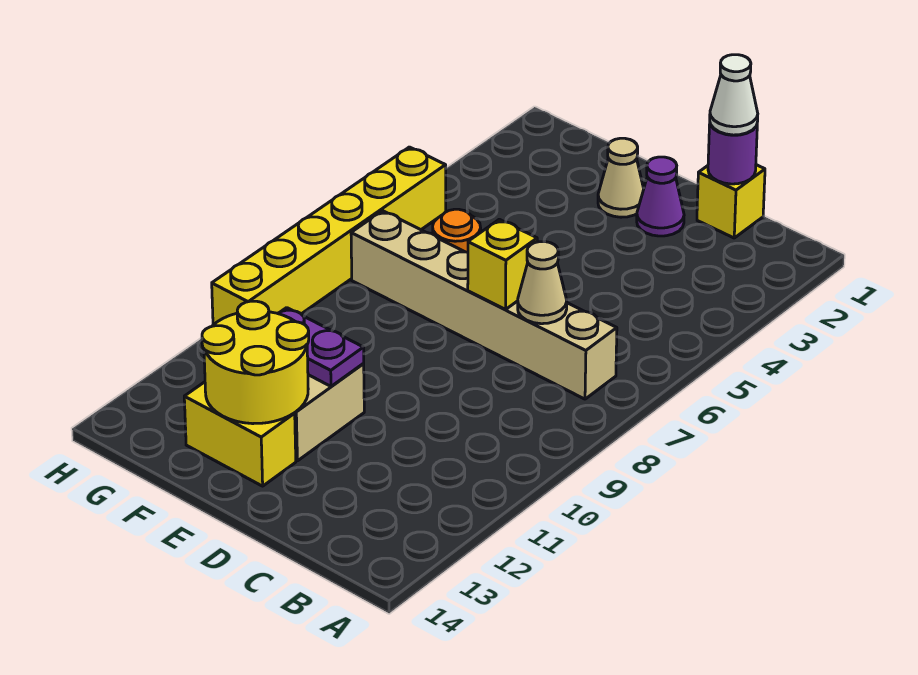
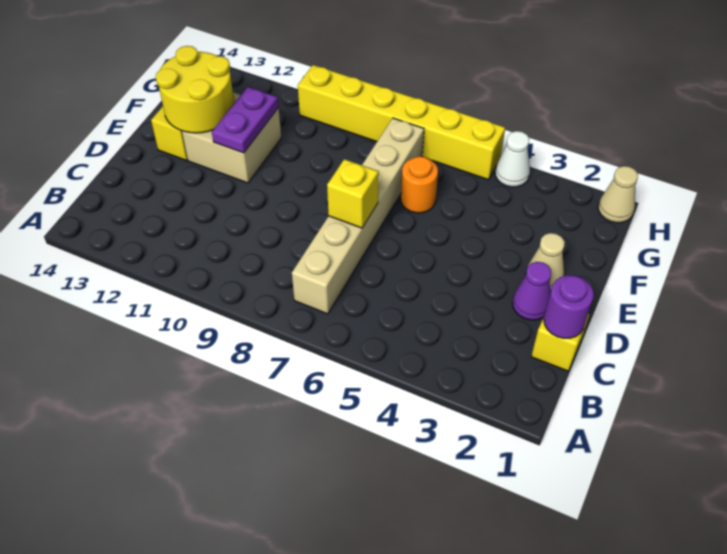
white 1x1 cone [710,55,758,135] -> white 1x1 cone moved to [495,131,530,187]
tan 1x1 cone [518,242,567,324] -> tan 1x1 cone moved to [598,166,638,223]

